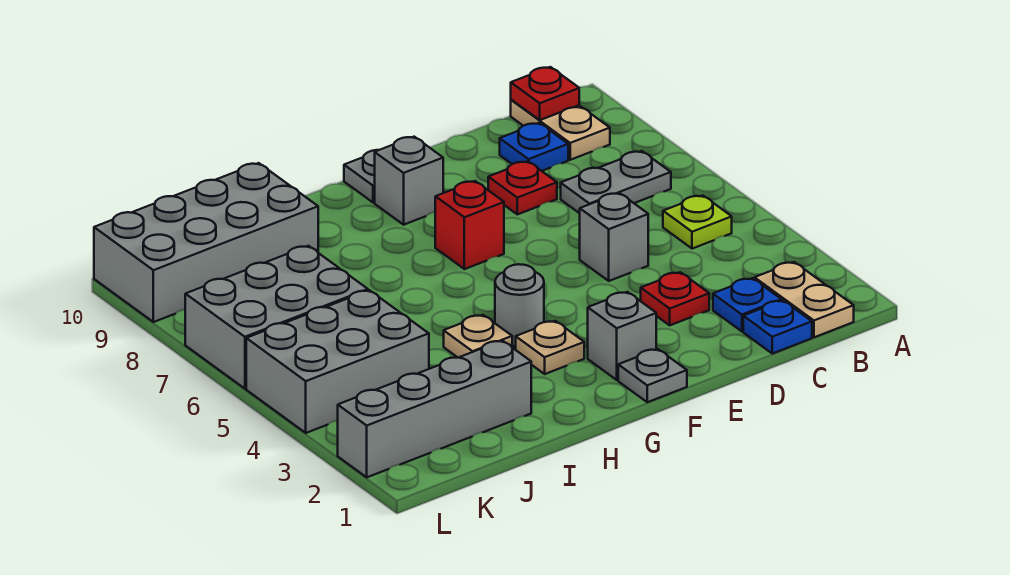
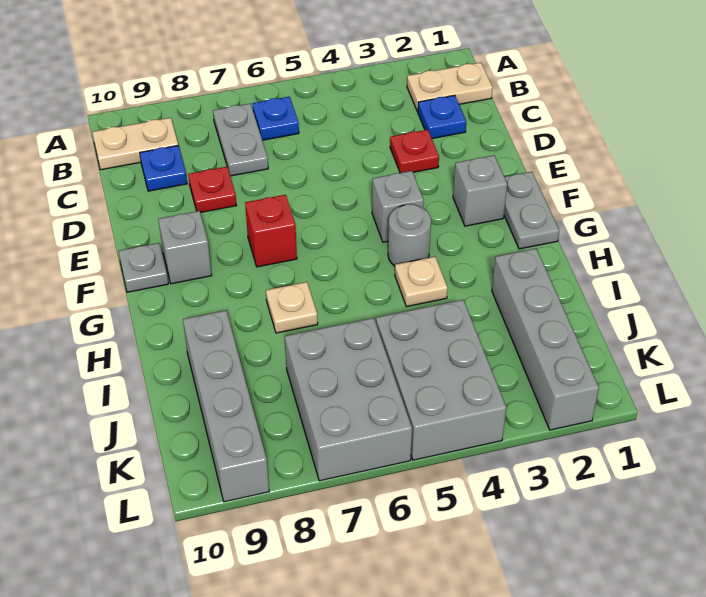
lime 1x1 plate [663,195,732,249] -> none
red 1x1 plate [511,67,579,120] -> none
blue 1x1 plate [743,300,812,354] -> blue 1x1 plate moved to [252,97,299,140]
grey 1x1 brick [580,193,648,281] -> grey 1x1 brick moved to [372,171,424,242]
grey 1x1 plate [618,349,687,402] -> grey 1x2 plate [504,172,559,249]
tan 1x1 plate [516,321,584,374] -> tan 1x1 plate moved to [266,282,318,333]
grey 2x4 brick [94,163,318,322] -> grey 1x4 brick [183,310,269,502]

